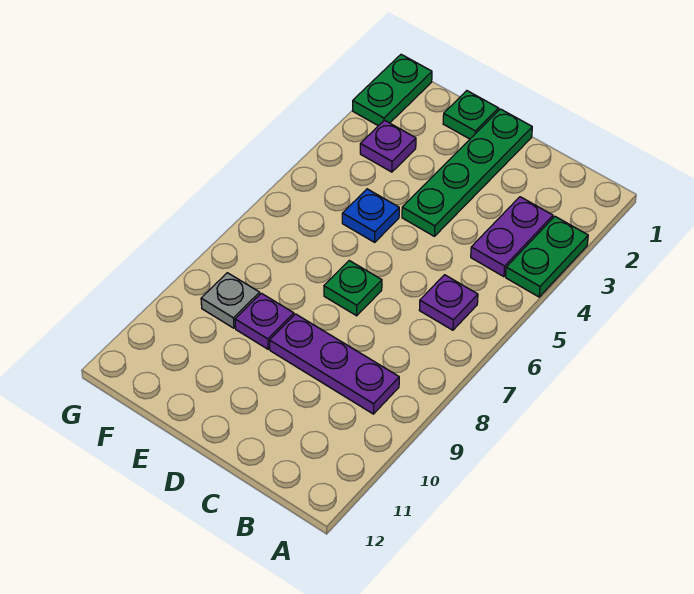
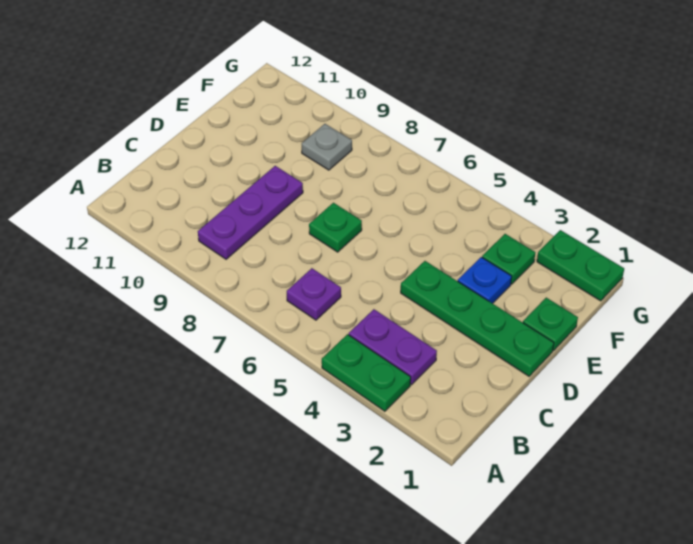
blue 1x1 plate [342,189,399,242] -> blue 1x1 plate moved to [458,257,512,303]
purple 1x1 plate [235,293,294,349] -> none
purple 1x1 plate [360,120,416,172] -> green 1x1 plate [482,234,535,284]

